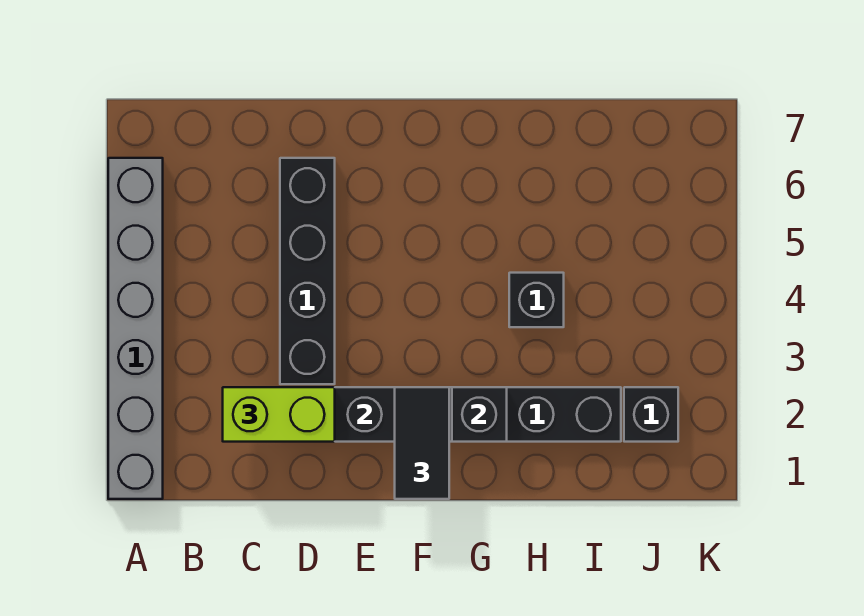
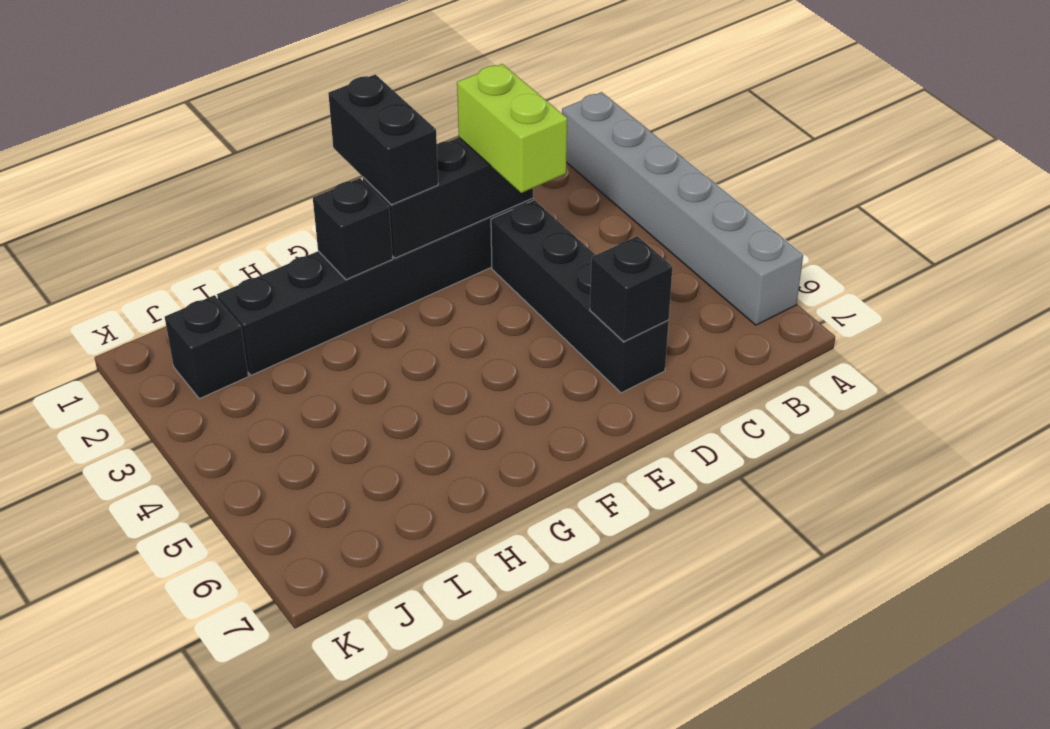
lime 1x2 brick [223,387,335,442] -> lime 1x2 brick turned to [457,64,567,193]
black 1x2 tile [395,387,449,499] -> black 1x2 brick [328,74,438,205]
black 1x1 brick [509,273,564,327] -> black 1x1 brick moved to [590,236,672,341]

